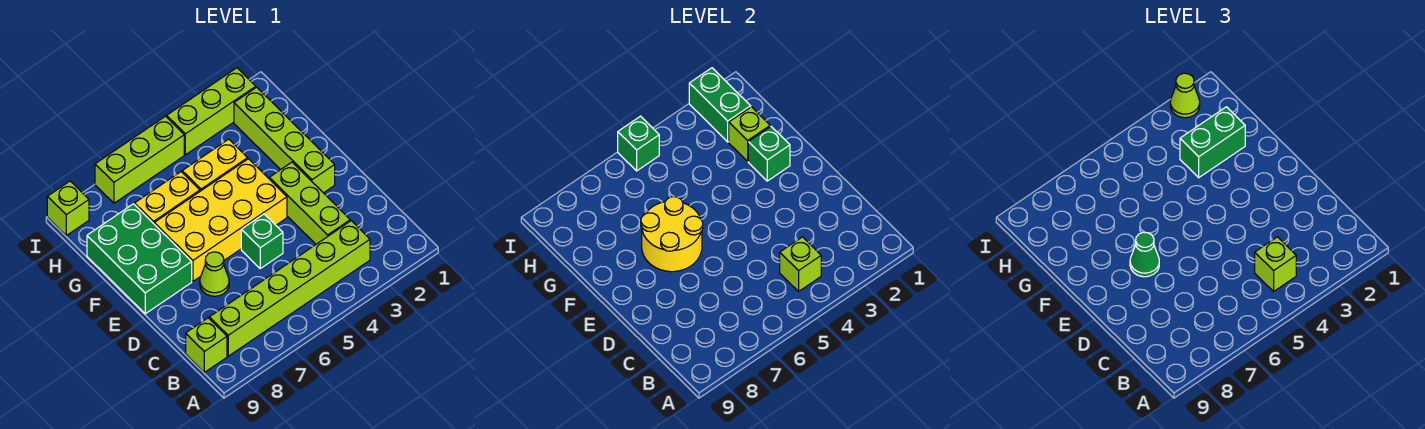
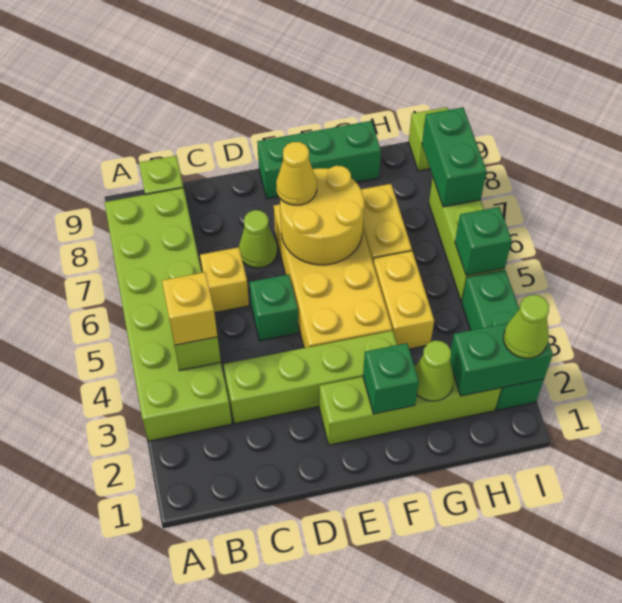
lime 1x6 brick [209,221,370,356] -> lime 2x6 brick [104,188,232,441]
lime 1x1 brick [1255,237,1296,291] -> yellow 1x1 brick [162,272,217,345]
lime 1x3 brick [269,162,350,244] -> lime 1x4 brick [223,331,397,424]
none -> yellow 1x1 brick [200,247,249,313]
green 1x1 cone [1130,232,1159,277] -> yellow 1x1 cone [276,142,317,205]
green 2x3 brick [87,204,192,314] -> green 1x3 brick [257,121,381,199]
lime 1x1 brick [729,107,770,161] -> lime 1x1 cone [415,341,454,401]
green 1x2 brick [1180,107,1245,178] -> green 1x2 brick moved to [422,107,486,207]
lime 1x3 brick [167,68,256,155] -> green 1x3 brick [462,270,544,410]

